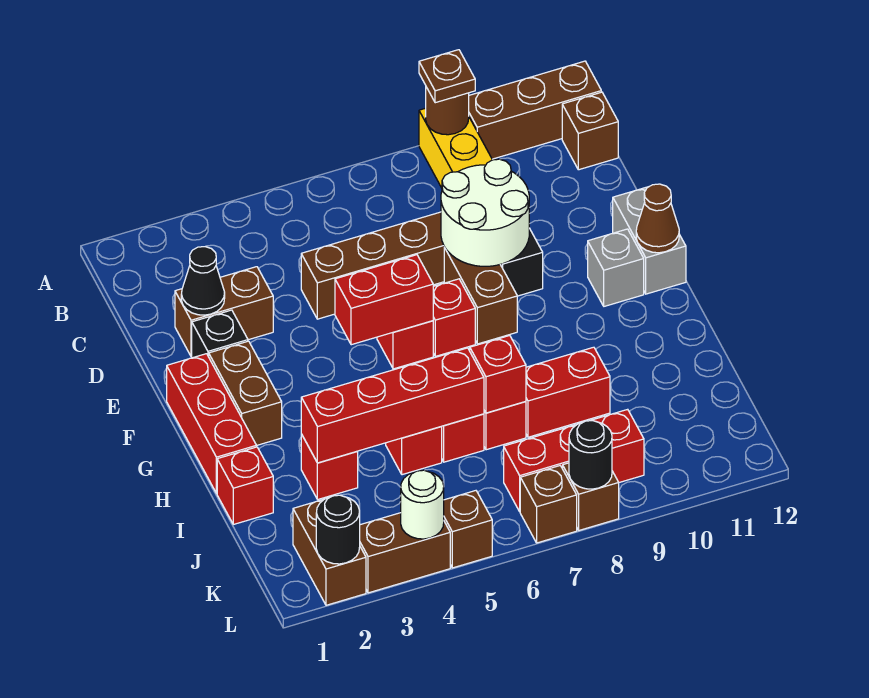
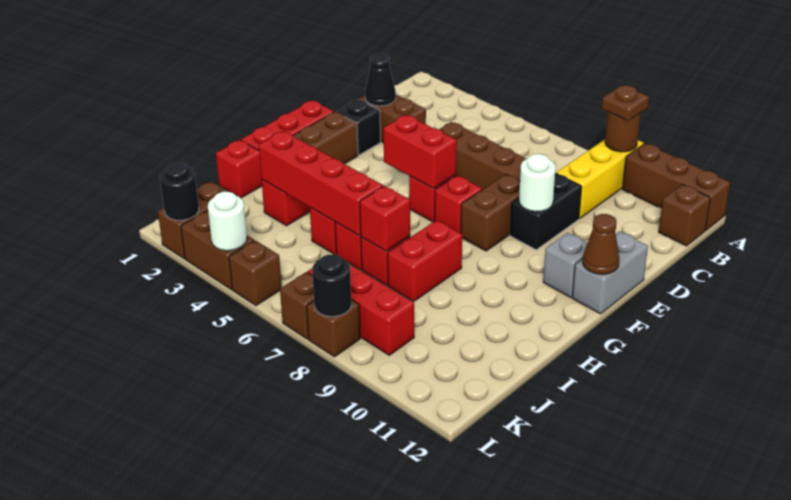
white 2x2 round brick [441,159,529,266] -> white 1x1 round brick [519,154,555,211]
red 1x2 brick [526,347,610,437] -> red 1x2 brick turned to [388,220,462,301]

